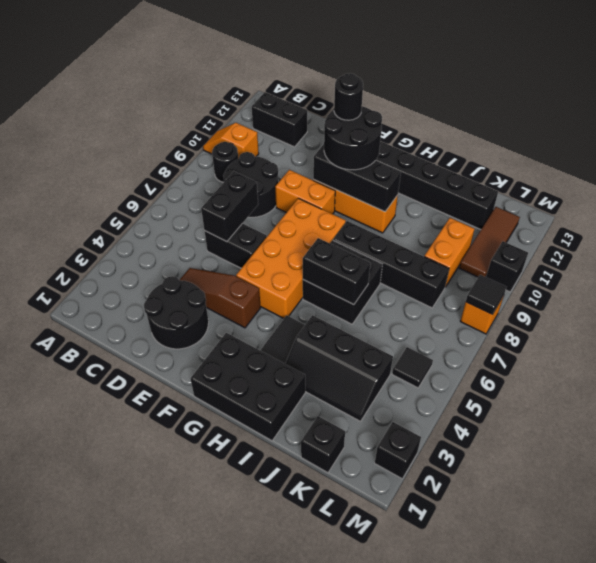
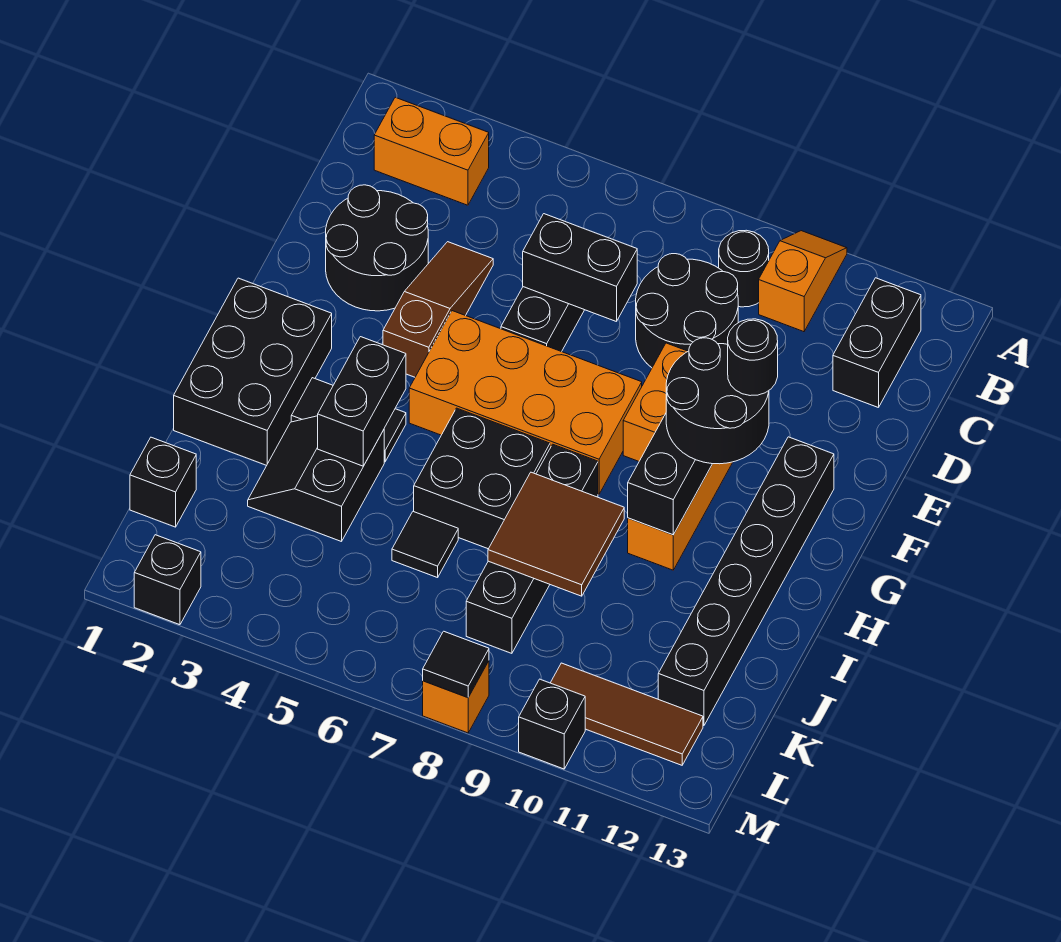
black 1x2 brick [303,238,370,305] -> black 1x2 brick moved to [318,337,406,466]
black 2x3 slope [285,315,393,421] -> black 2x2 slope [248,416,384,542]
none -> brown 2x2 tile [488,472,624,596]
orange 1x2 brick [424,218,474,287] -> orange 1x2 brick moved to [374,97,489,205]
black 1x1 tile [392,347,433,388] -> black 1x1 tile moved to [392,511,458,578]

